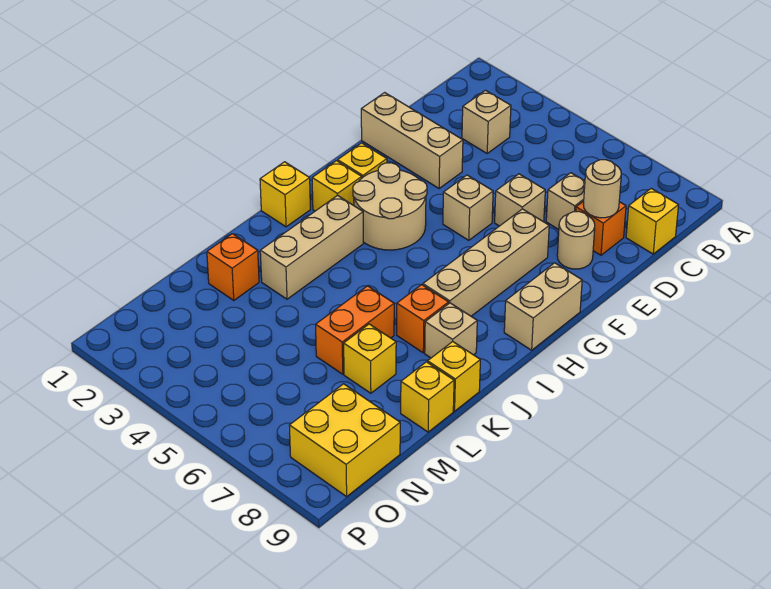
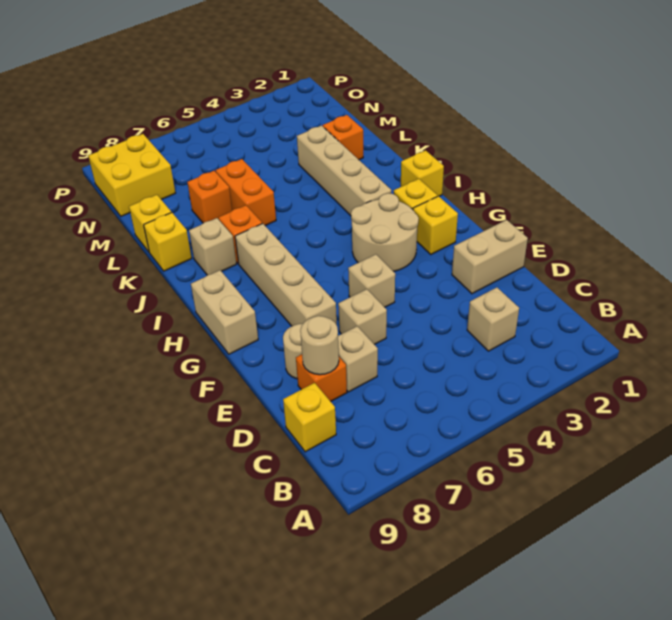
tan 1x3 brick [361,93,463,189] -> tan 1x2 brick [452,220,528,294]
tan 1x3 brick [260,195,363,299] -> tan 1x4 brick [297,126,392,216]
yellow 1x1 brick [344,324,396,393] -> orange 1x1 brick [187,171,232,223]

